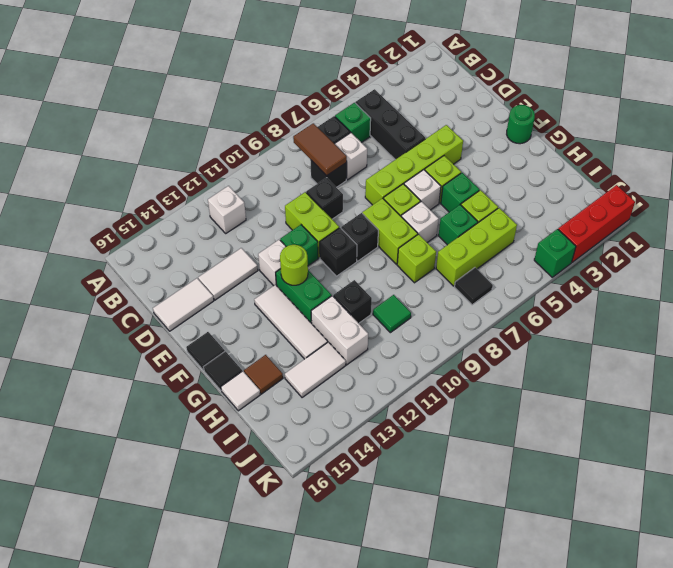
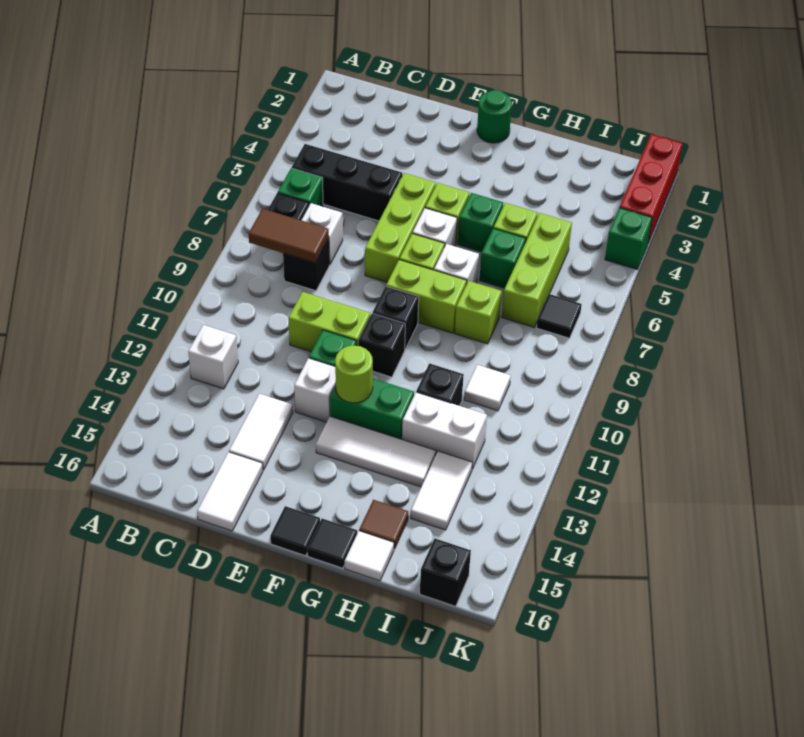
black 1x1 brick [306,178,343,219] -> black 1x1 brick moved to [420,538,471,606]
lime 1x4 brick [365,125,463,205] -> lime 1x3 brick [365,173,436,282]
green 1x1 tile [373,295,411,333] -> white 1x1 tile [464,365,511,411]

